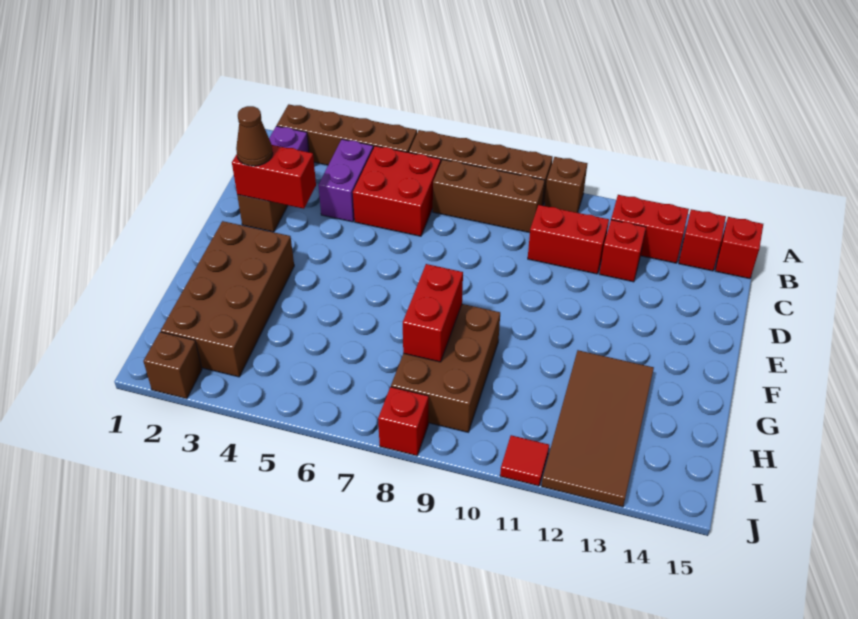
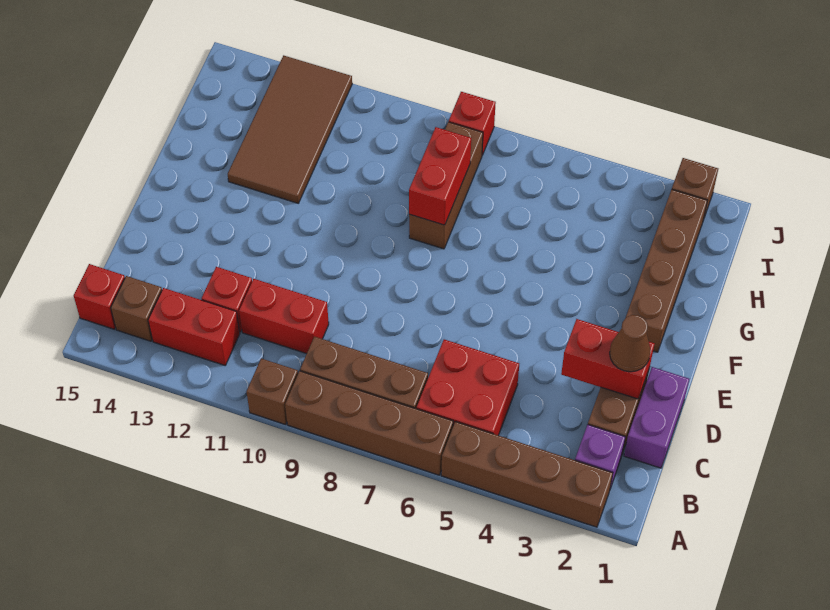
purple 1x2 brick [318,139,373,222] -> purple 1x2 brick moved to [624,367,689,468]
red 1x1 brick [679,209,726,271] -> brown 1x1 brick [111,276,162,341]
brown 2x4 brick [161,221,294,377] -> brown 1x4 brick [626,189,708,352]
brown 2x3 brick [391,304,500,432] -> brown 1x3 brick [409,122,483,249]
red 1x1 tile [500,435,549,486] -> none

